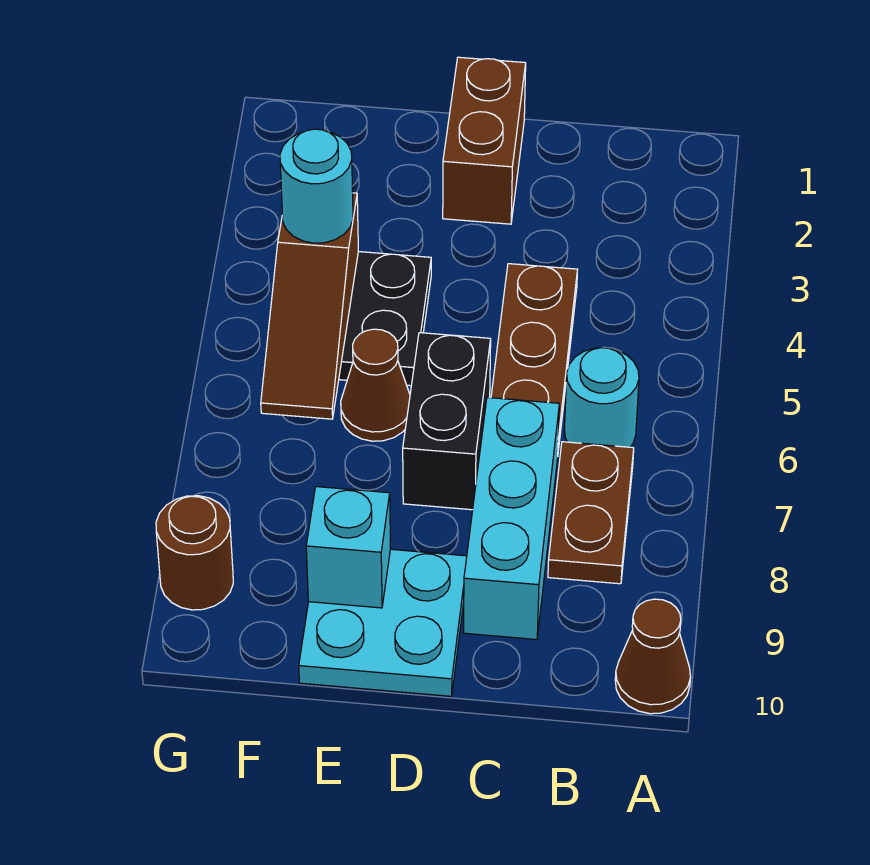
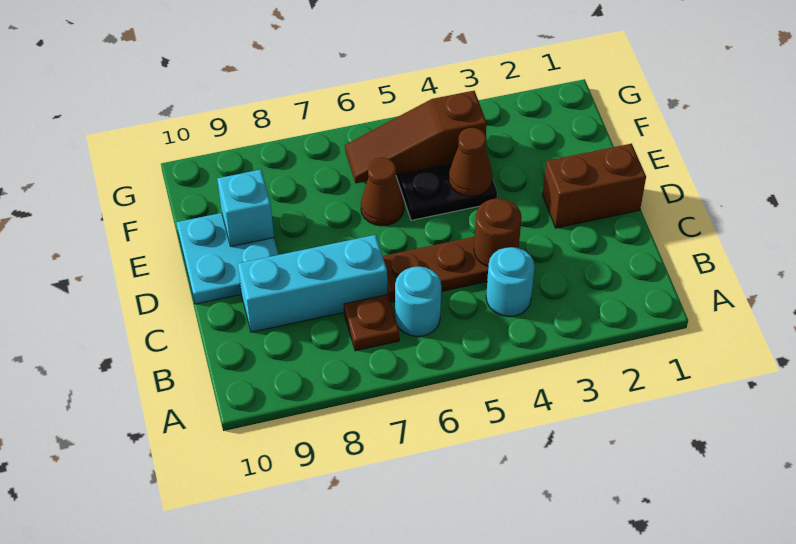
brown 1x1 cone [615,599,691,714] -> brown 1x1 cone moved to [449,128,492,196]
brown 1x2 plate [548,442,634,584] -> brown 1x1 plate [344,294,399,351]
black 1x2 brick [403,333,491,510] -> none
cyan 1x1 round brick [280,129,353,243] -> cyan 1x1 round brick moved to [486,247,535,317]
brown 1x1 round brick [156,496,233,610] -> brown 1x1 round brick moved to [474,198,522,266]

